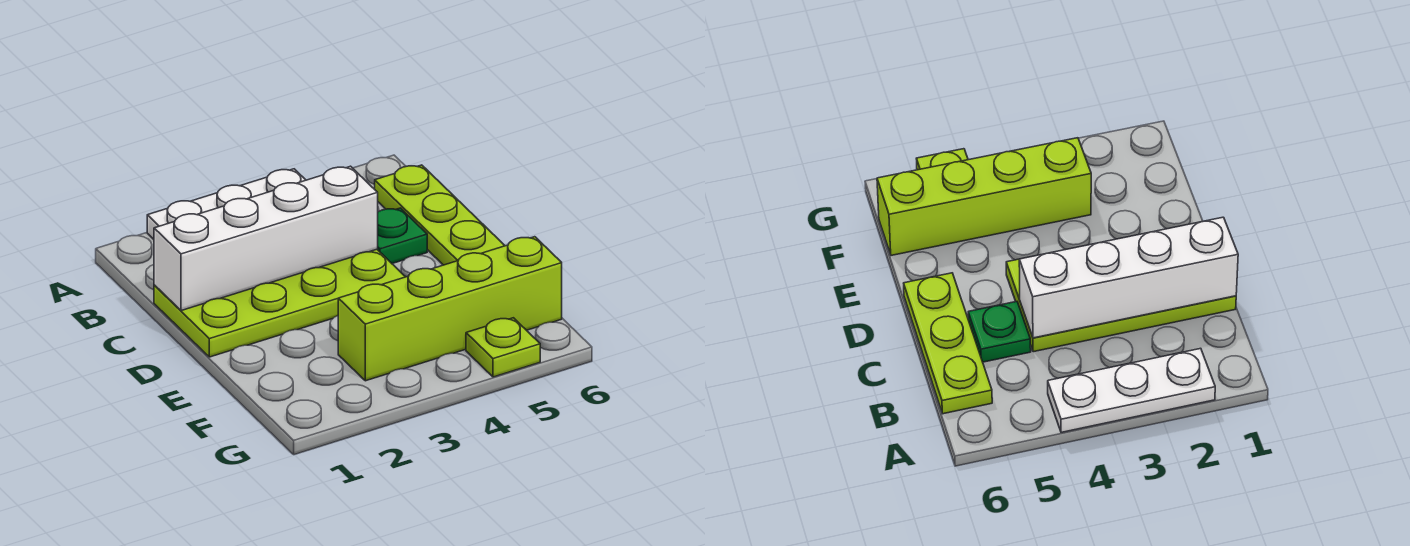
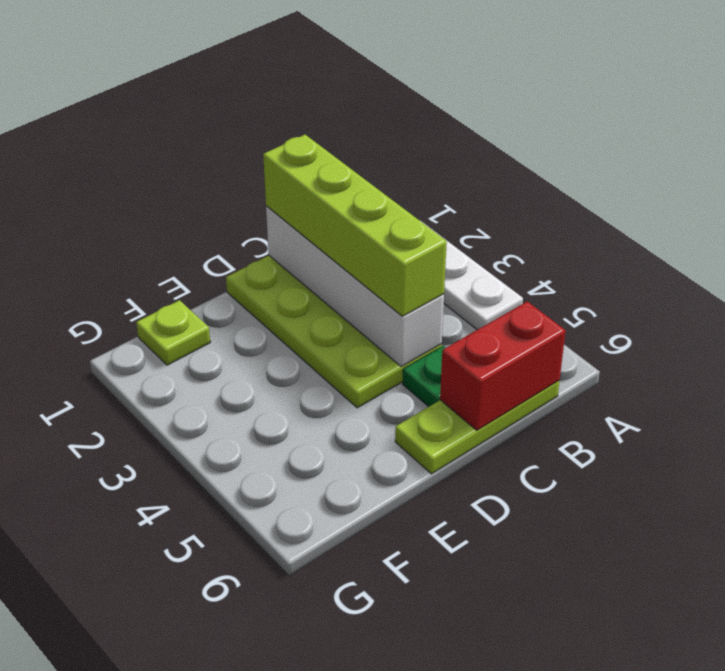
none -> red 1x2 brick [440,302,566,430]
lime 1x4 brick [338,237,562,381] -> lime 1x4 brick moved to [263,135,447,316]
lime 1x1 plate [466,318,540,377] -> lime 1x1 plate moved to [136,300,210,365]

